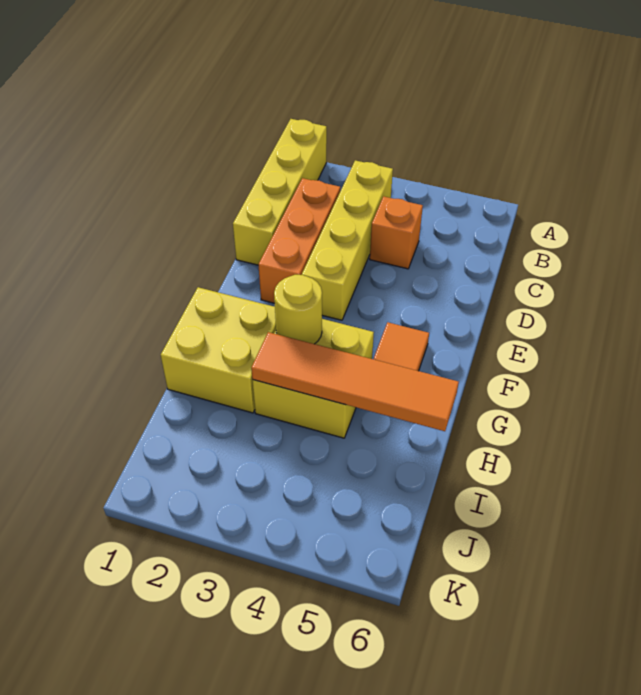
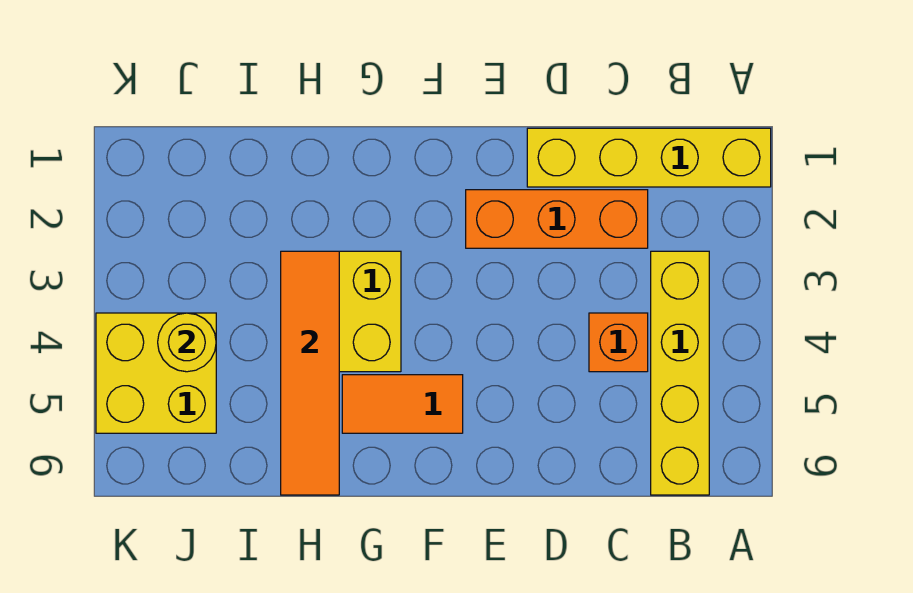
yellow 1x4 brick [302,160,393,320] -> yellow 1x4 brick turned to [651,251,709,495]
yellow 2x2 brick [161,287,276,413] -> yellow 2x2 brick moved to [96,313,216,433]
yellow 1x1 round brick [274,275,322,344] -> yellow 1x1 round brick moved to [158,313,216,372]

